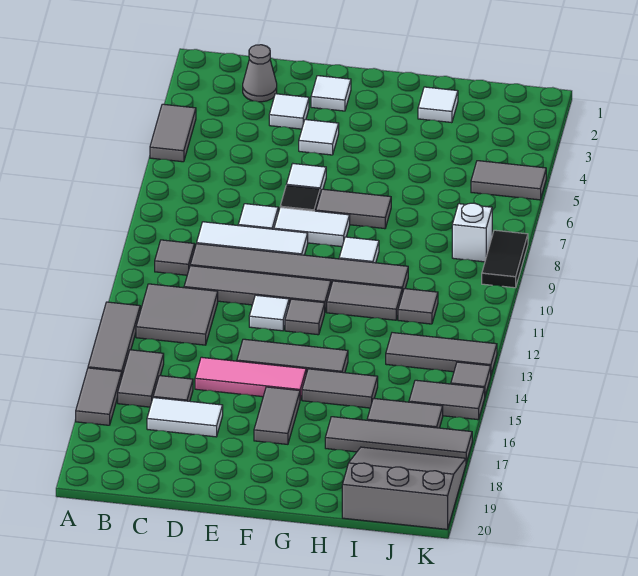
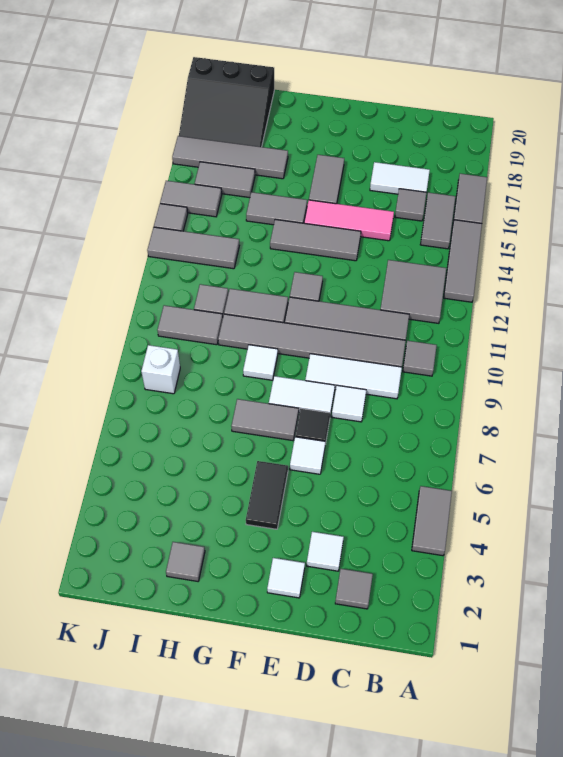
grey 1x1 cone [243,45,277,102] -> grey 1x1 tile [335,569,373,609]
white 1x1 tile [299,120,339,155] -> none
white 1x1 tile [249,295,289,331] -> none
white 1x1 tile [418,87,458,123] -> grey 1x1 tile [166,542,205,581]
grey 3x3 slope [342,447,466,529] -> black 3x3 slope [179,57,274,147]
grey 1x2 tile [471,161,546,200] -> grey 1x2 tile moved to [157,305,223,345]
black 1x2 tile [482,230,528,288] -> black 1x2 tile moved to [246,461,288,529]

